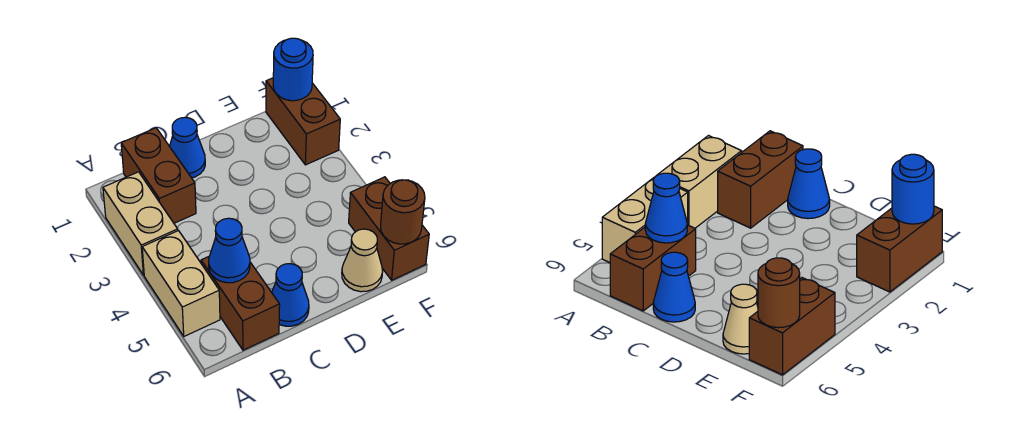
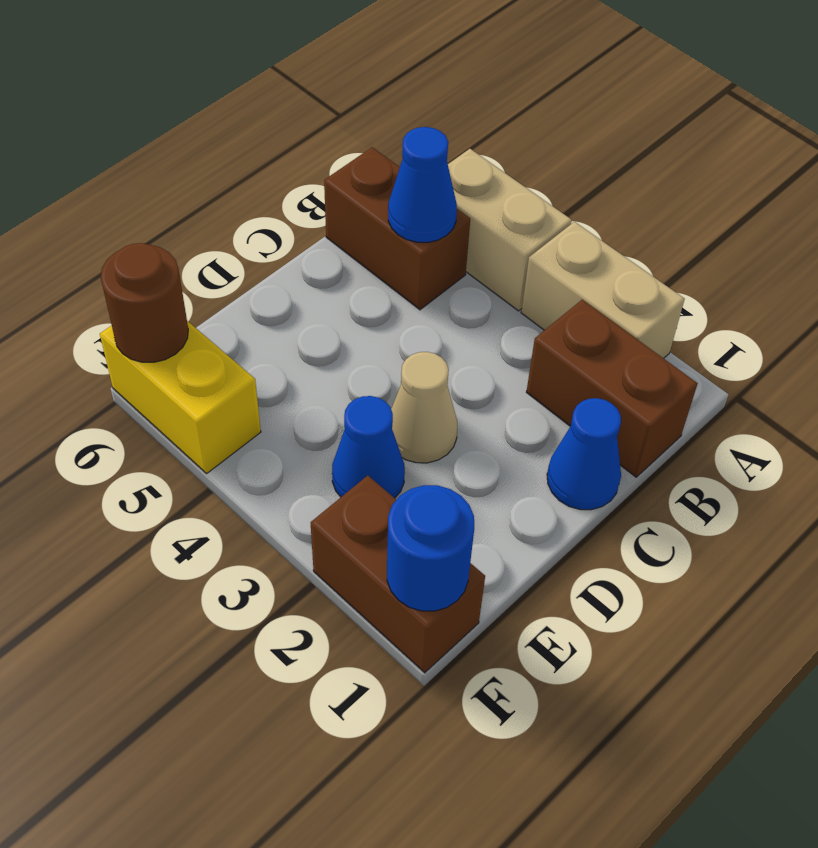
blue 1x1 cone [272,264,309,326] -> blue 1x1 cone moved to [332,396,405,498]
tan 1x1 cone [342,229,383,292] -> tan 1x1 cone moved to [391,352,457,463]
brown 1x2 brick [349,177,429,280] -> yellow 1x2 brick [100,321,261,473]

